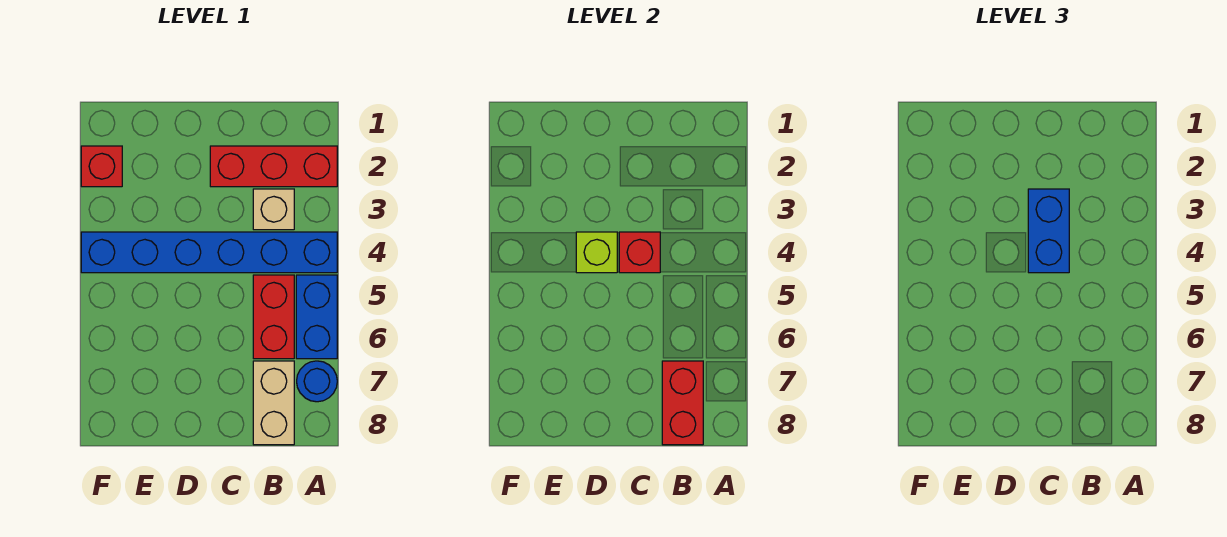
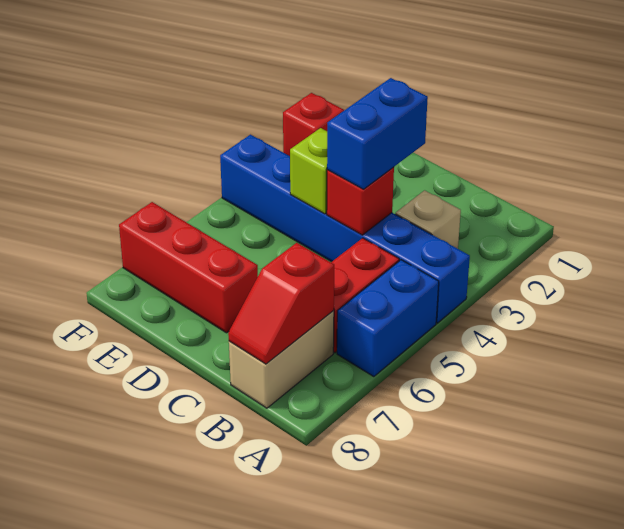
red 1x3 brick [210,146,337,187] -> red 1x3 brick moved to [119,202,258,333]
blue 1x1 round brick [297,361,337,402] -> none
red 1x2 brick [662,361,703,445] -> red 1x2 slope [228,243,334,364]

